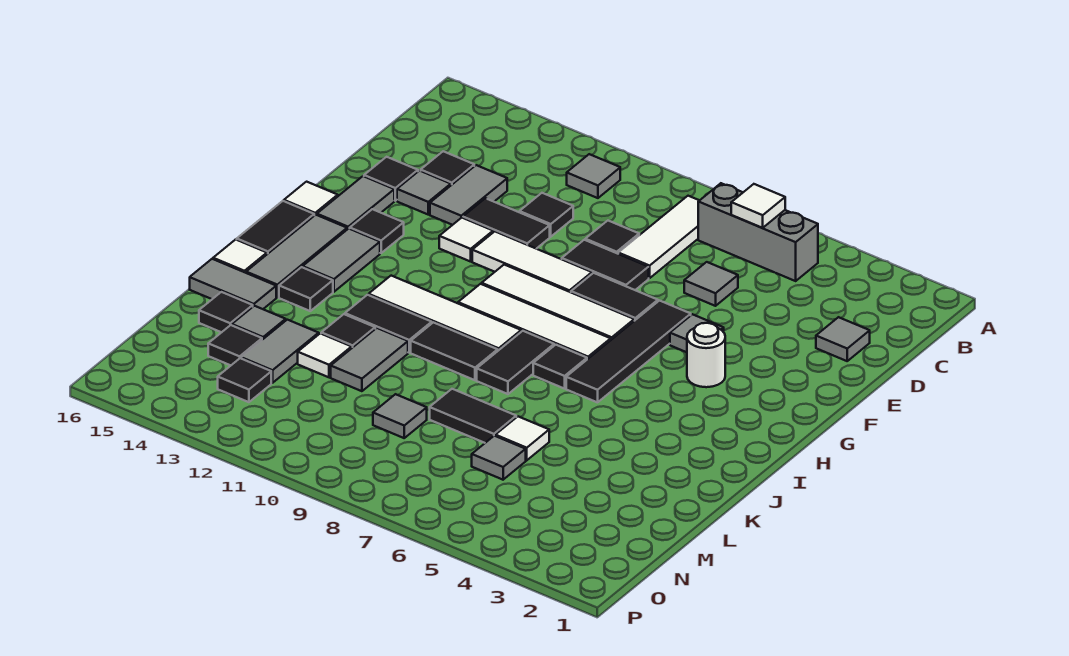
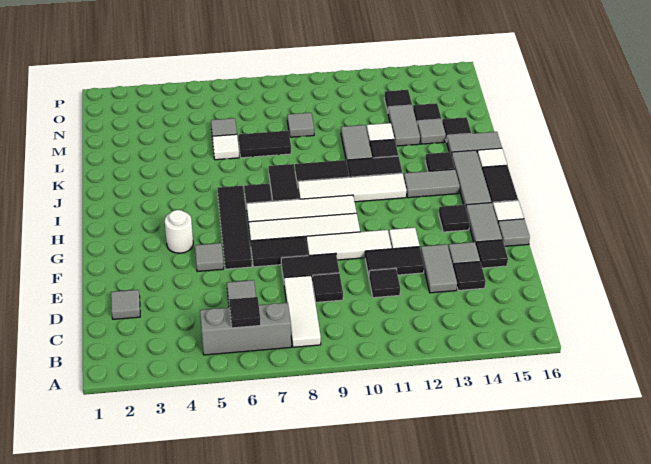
white 1x1 tile [731,184,785,228] -> black 1x1 tile [229,297,261,328]
grey 1x1 tile [567,154,620,198] -> grey 1x1 tile moved to [498,219,530,246]
grey 1x2 tile [303,229,380,292] -> grey 1x2 tile turned to [404,169,460,198]

